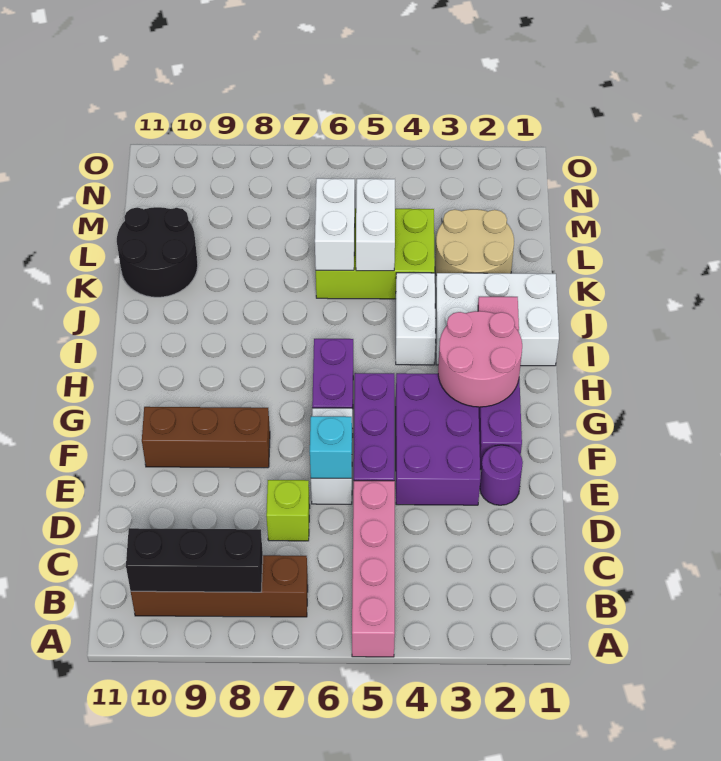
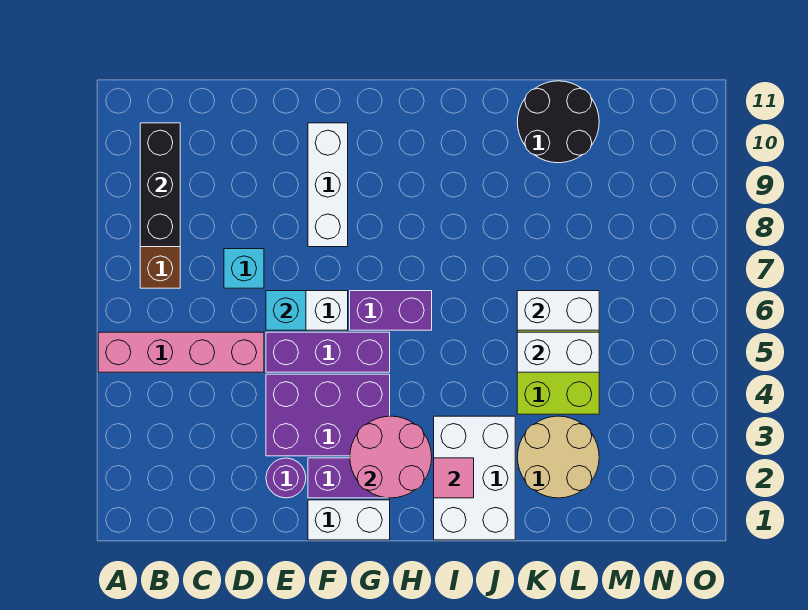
lime 1x1 brick [266,480,310,541] -> cyan 1x1 brick [224,249,264,288]
brown 1x3 brick [142,407,270,468] -> white 1x3 brick [308,123,348,247]
white 1x2 brick [396,273,436,365] -> white 1x2 brick moved to [308,500,390,540]

